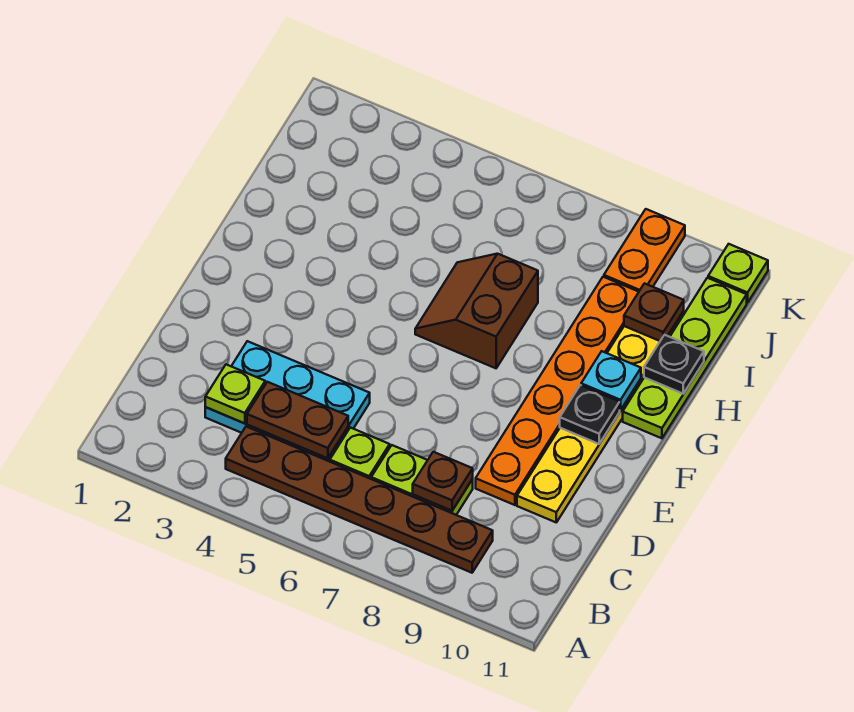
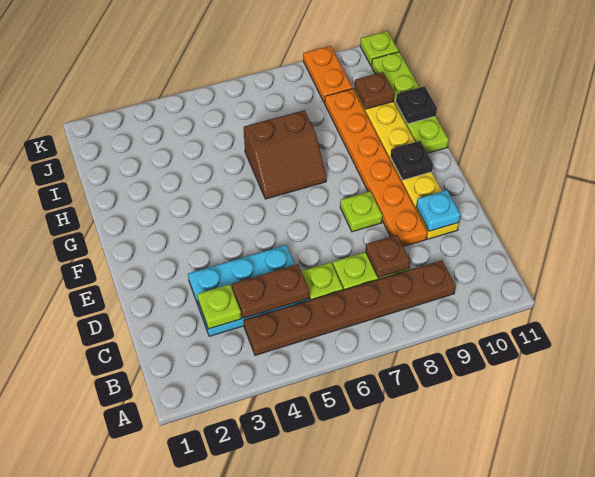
none -> lime 1x1 plate [340,191,383,232]
brown 2x2 slope [415,254,538,368] -> brown 2x2 slope turned to [244,110,326,199]
cyan 1x1 plate [581,351,641,410] -> cyan 1x1 plate moved to [416,190,461,231]

